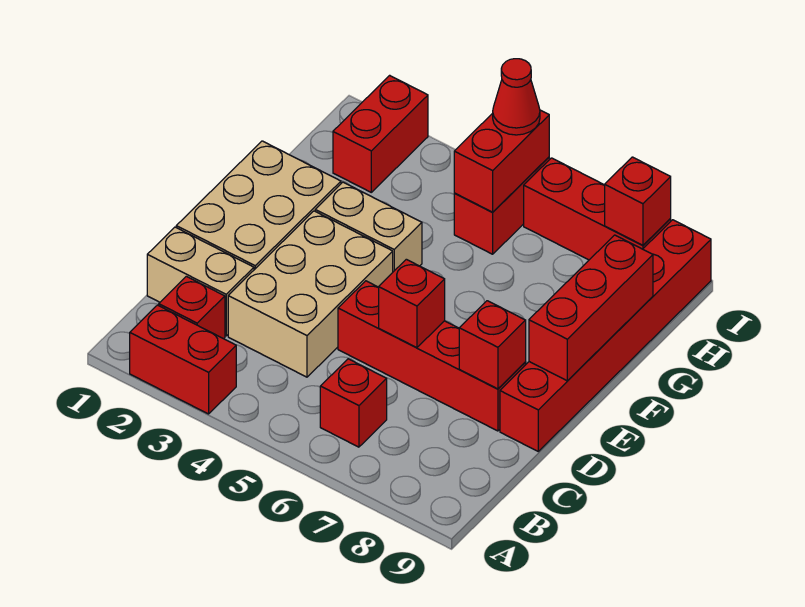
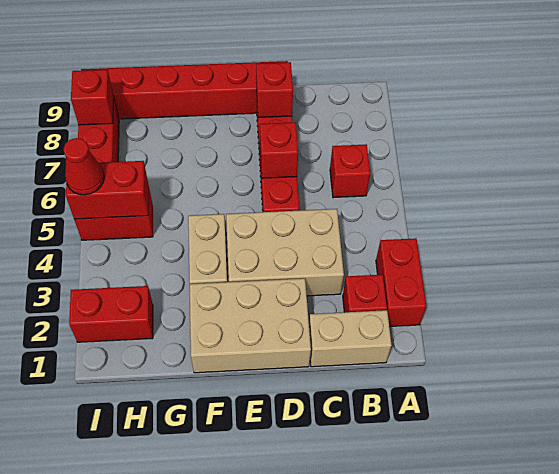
tan 1x2 brick [147,227,254,336] -> tan 1x2 brick turned to [309,310,392,367]
red 1x3 brick [529,235,653,381] -> none

